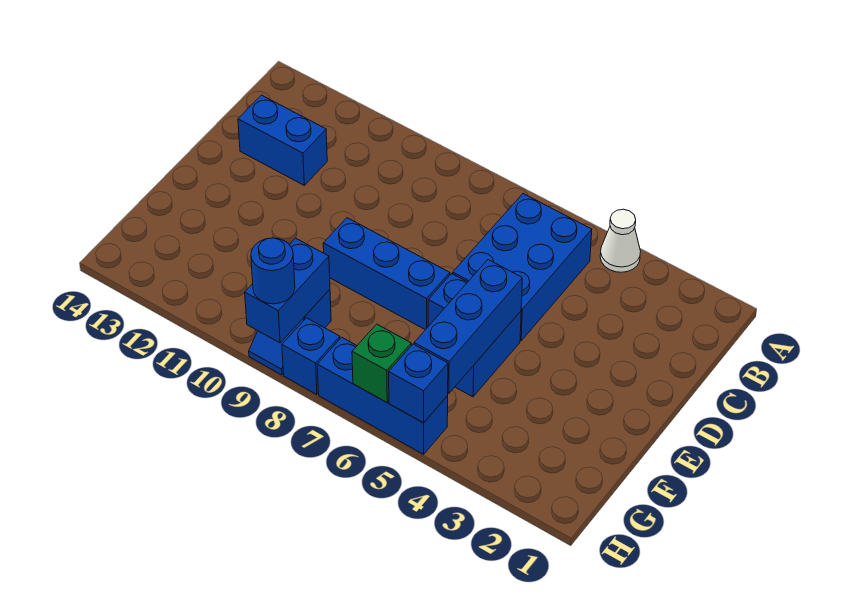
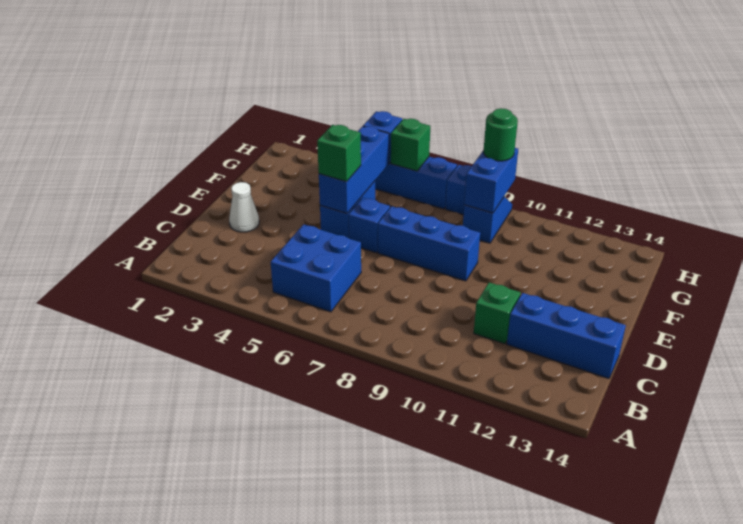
white 1x1 cone [600,209,641,272] -> white 1x1 cone moved to [229,182,259,232]
blue 2x3 brick [453,194,592,341] -> blue 2x2 brick [271,224,361,312]
none -> green 1x1 brick [474,282,521,344]
blue 1x2 brick [238,95,327,185] -> blue 1x3 brick [507,293,626,378]
none -> green 1x1 brick [317,125,361,182]
blue 1x1 round brick [251,238,295,304] -> green 1x1 round brick [483,108,518,161]

